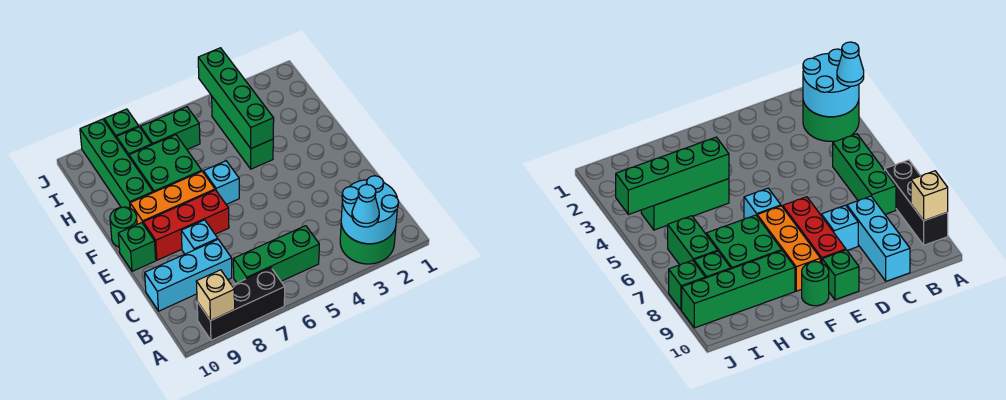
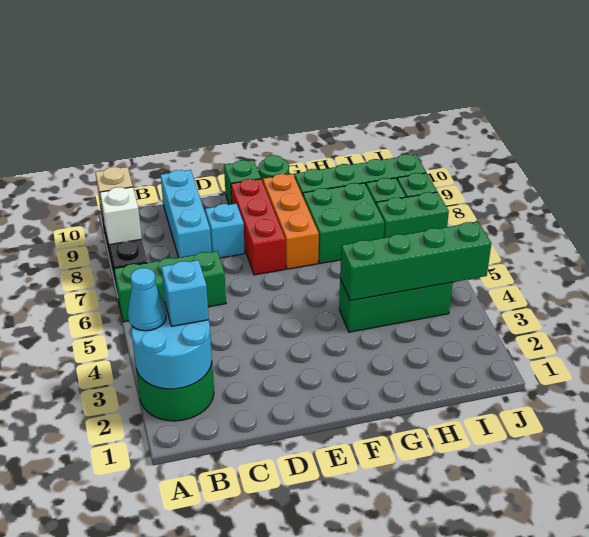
none -> white 1x1 brick [100,187,142,245]
green 1x3 brick [233,226,319,283] -> green 1x3 brick turned to [114,251,226,322]
cyan 1x1 brick [204,161,239,204] -> cyan 1x1 brick moved to [161,260,209,326]
green 1x2 brick [141,107,200,149] -> green 1x2 brick turned to [376,192,449,238]

